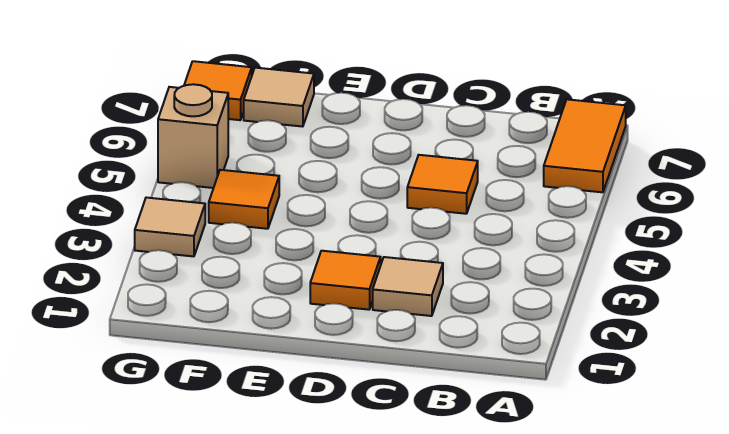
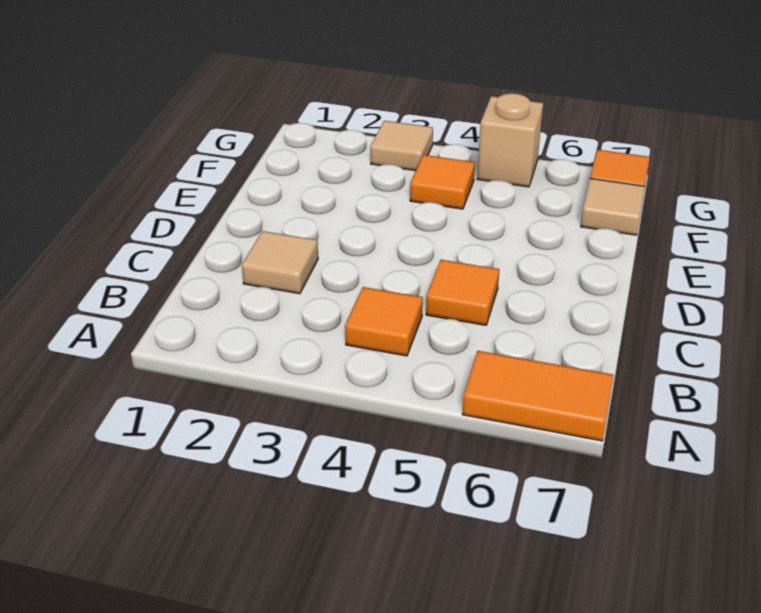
orange 1x1 tile [310,251,381,310] -> orange 1x1 tile moved to [345,287,423,356]

